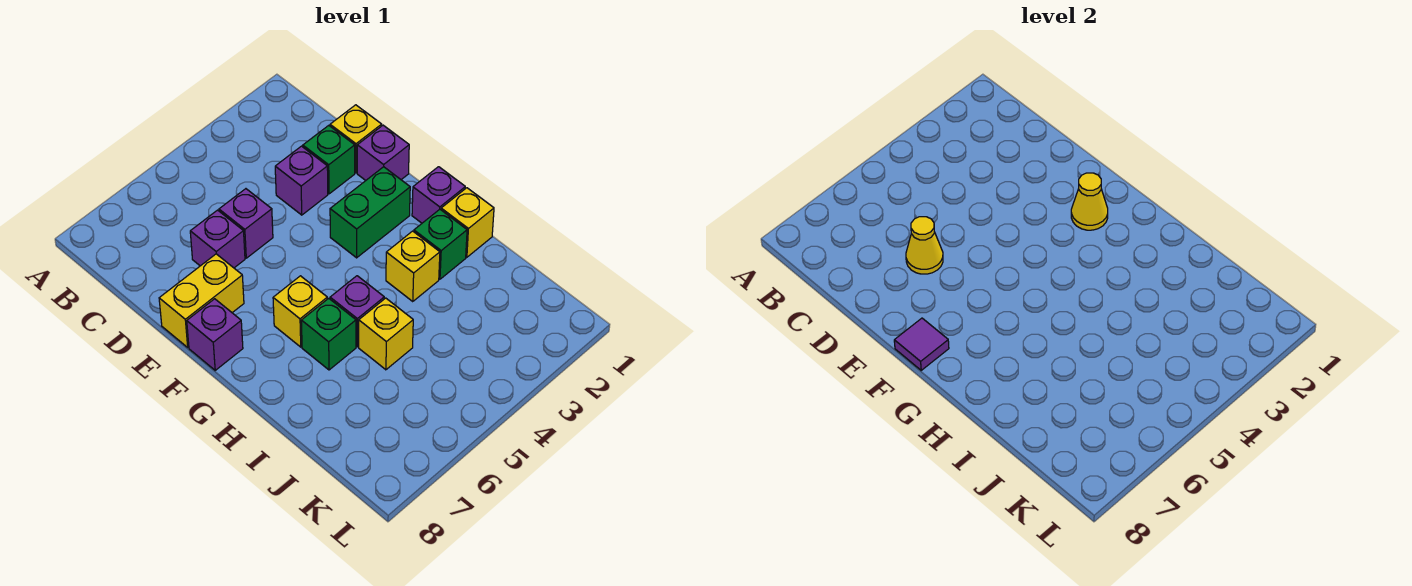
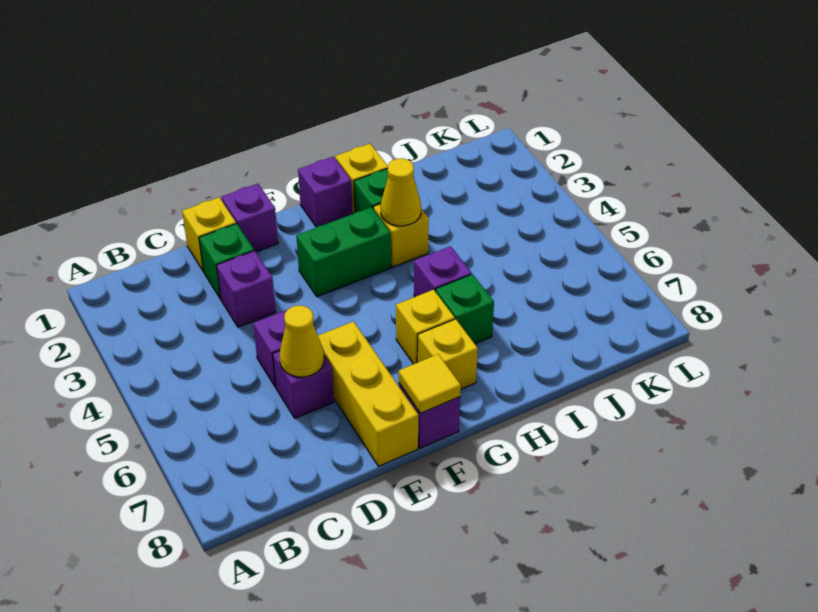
yellow 1x2 brick [159,254,244,347] -> yellow 1x3 brick [318,321,418,466]
green 1x2 brick [330,167,410,258] -> green 1x2 brick turned to [296,207,391,297]
yellow 1x1 cone [1071,173,1108,230] -> yellow 1x1 cone moved to [381,159,421,226]
purple 1x1 tile [894,318,949,370] -> yellow 1x1 tile [399,354,461,413]
yellow 1x1 brick [359,298,413,370] -> yellow 1x1 brick moved to [417,319,478,389]

